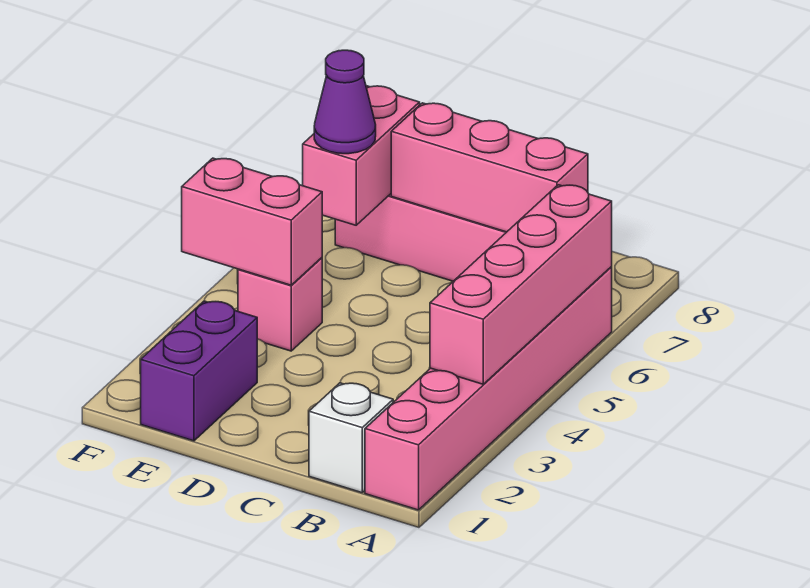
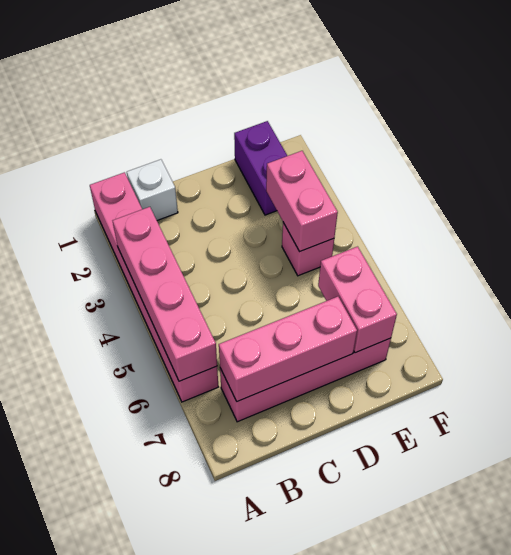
pink 1x2 brick [182,158,322,285] -> pink 1x2 brick turned to [266,151,338,252]
purple 1x1 cone [314,50,376,154] -> none

